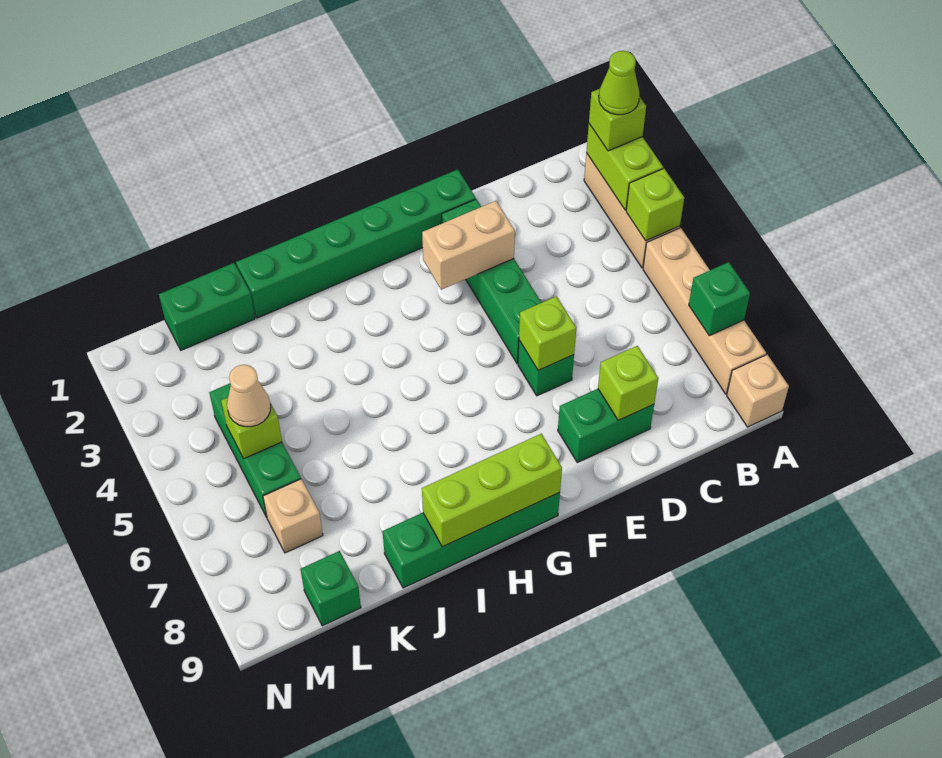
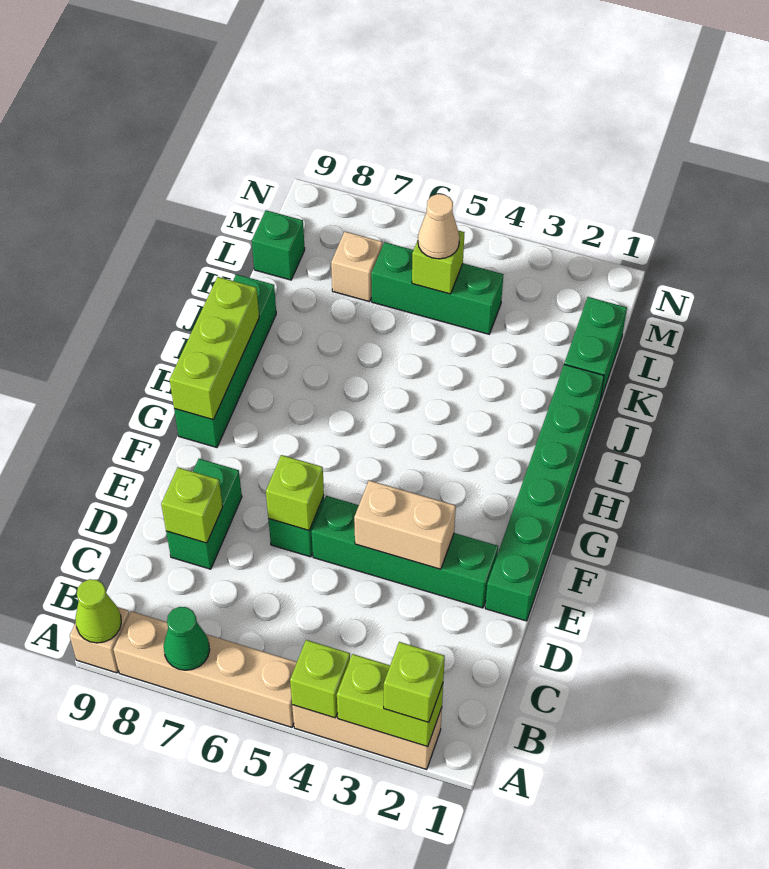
lime 1x1 cone [599,51,639,115] -> lime 1x1 cone moved to [75,579,121,643]
green 1x1 brick [689,262,750,336] -> green 1x1 cone [164,607,210,670]
tan 1x2 brick [422,201,515,290] -> tan 1x2 brick turned to [354,480,456,569]

